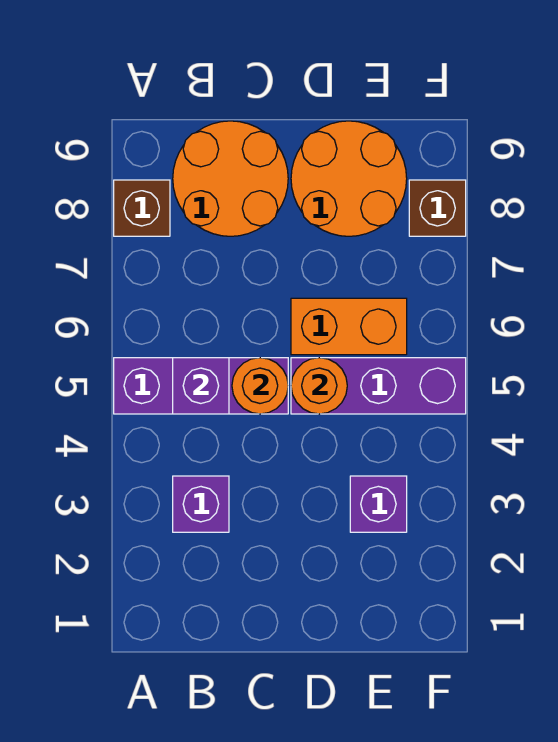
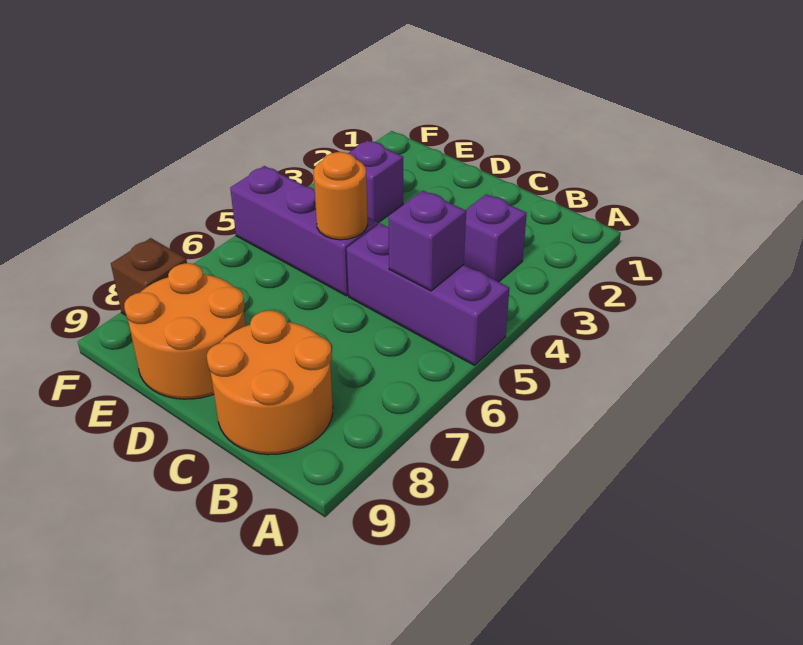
brown 1x1 brick [114,180,170,236] -> none
orange 1x1 round brick [232,358,288,414] -> none
orange 1x2 brick [291,298,407,355] -> none

